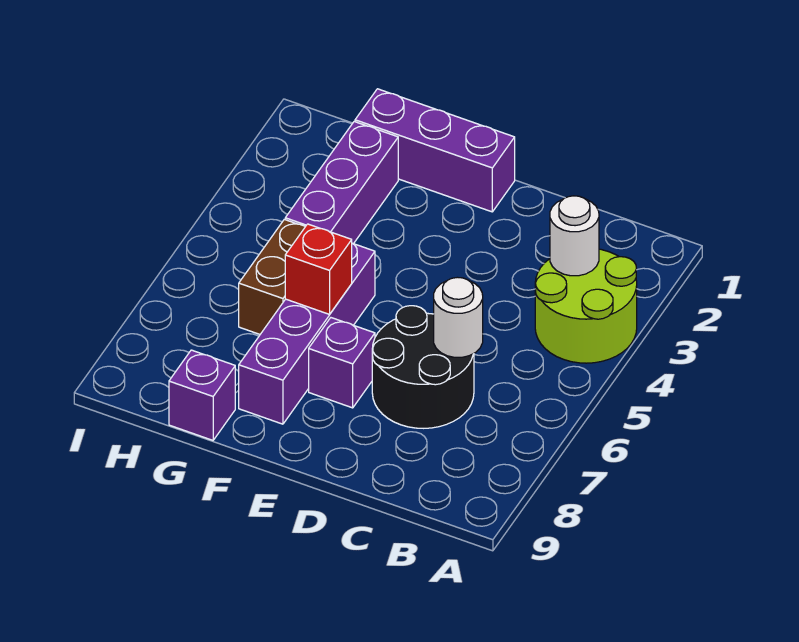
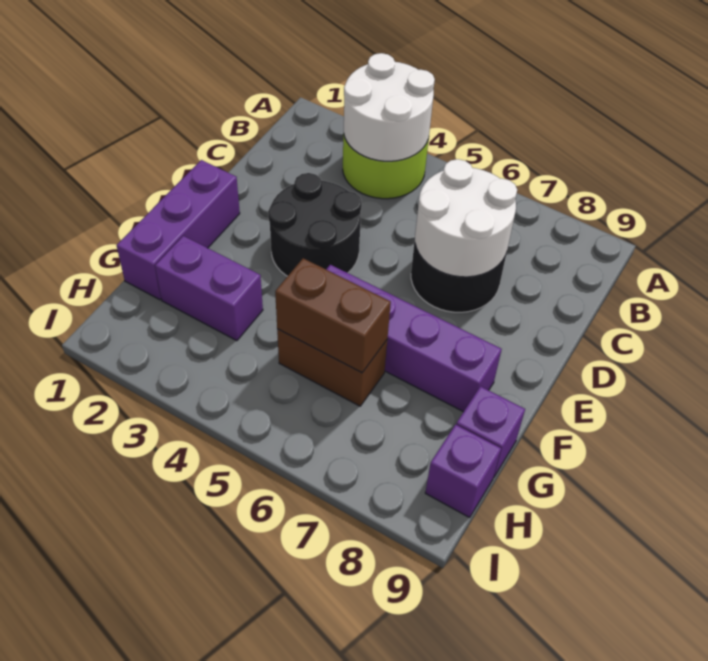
white 1x1 round brick [550,196,599,276] -> white 2x2 round brick [344,53,435,161]
white 1x1 round brick [434,277,483,357] -> white 2x2 round brick [415,159,517,277]
none -> black 2x2 round brick [268,173,362,276]
purple 1x1 brick [309,318,375,408] -> purple 1x1 brick moved to [425,425,501,517]
red 1x1 brick [285,224,352,314] -> none
purple 1x3 brick [285,122,398,244] -> purple 1x2 brick [155,236,263,341]
none -> brown 1x2 brick [275,258,391,373]

